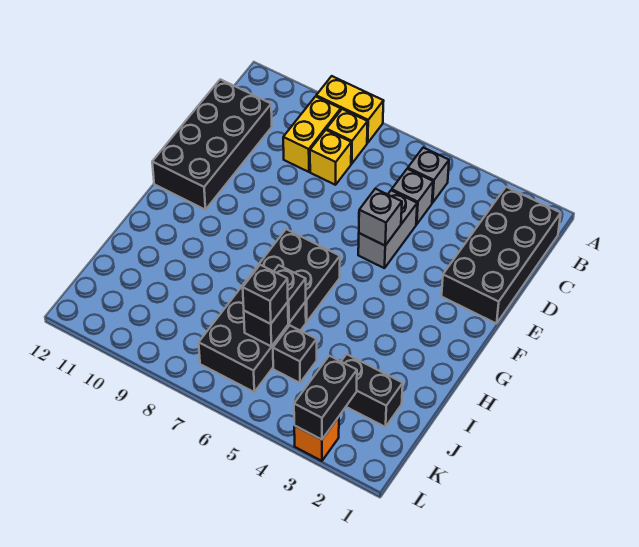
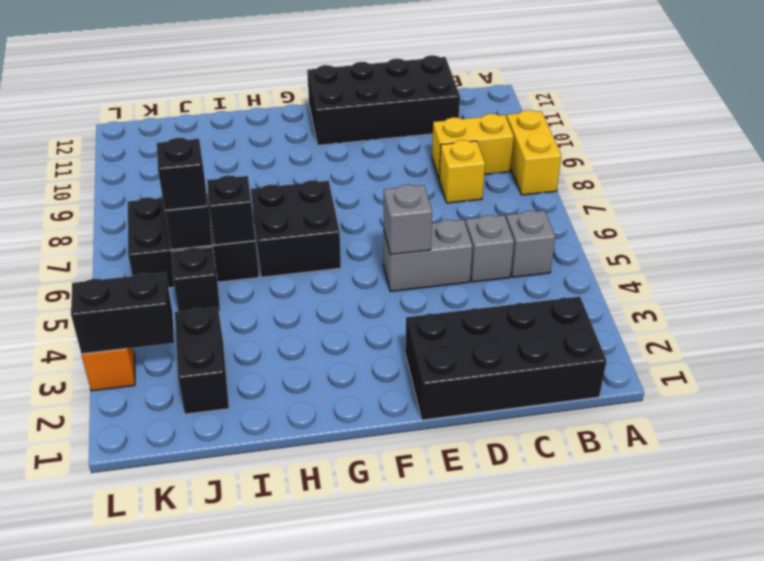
yellow 1x1 brick [327,109,368,164] -> none

